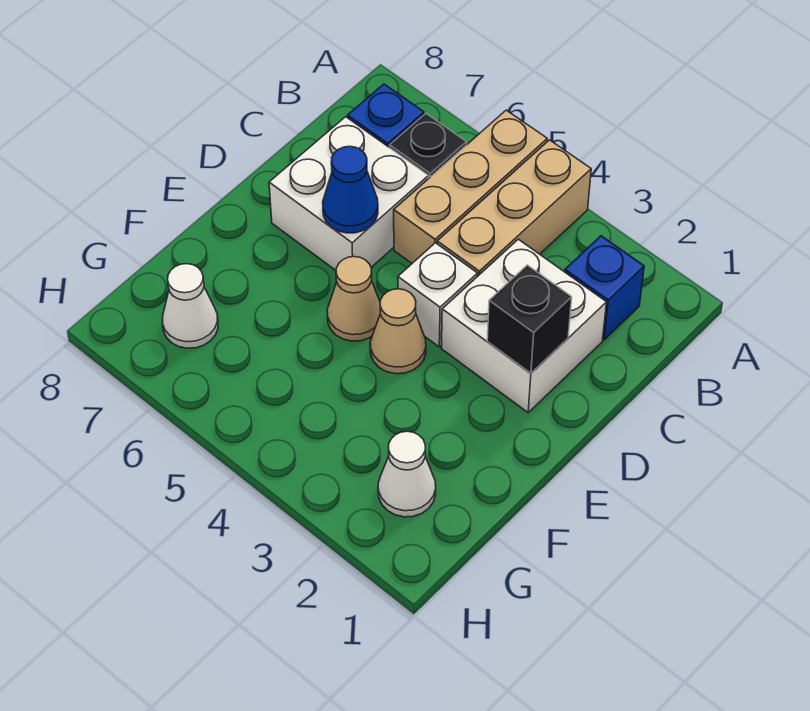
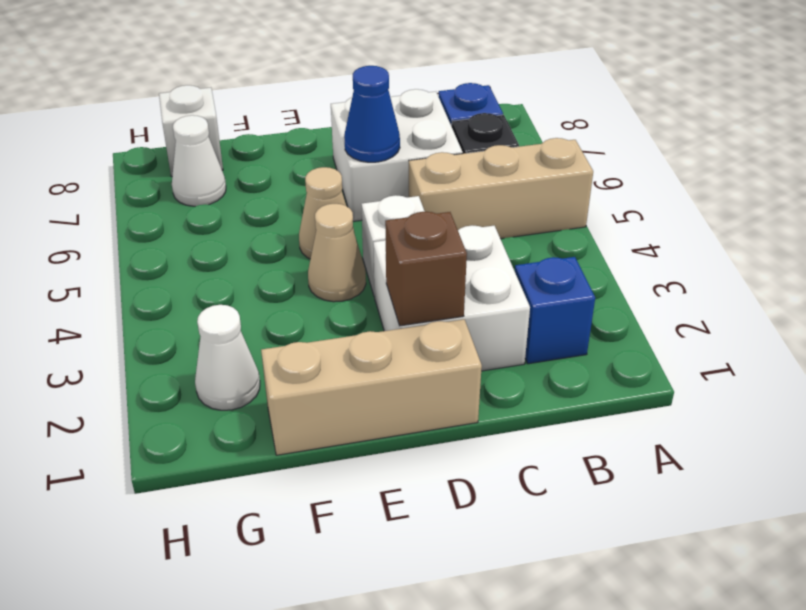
tan 1x3 brick [437,140,591,277] -> tan 1x3 brick moved to [261,319,482,455]
black 1x1 brick [487,265,572,373] -> brown 1x1 brick [385,212,467,326]
none -> white 1x1 brick [159,85,223,177]

